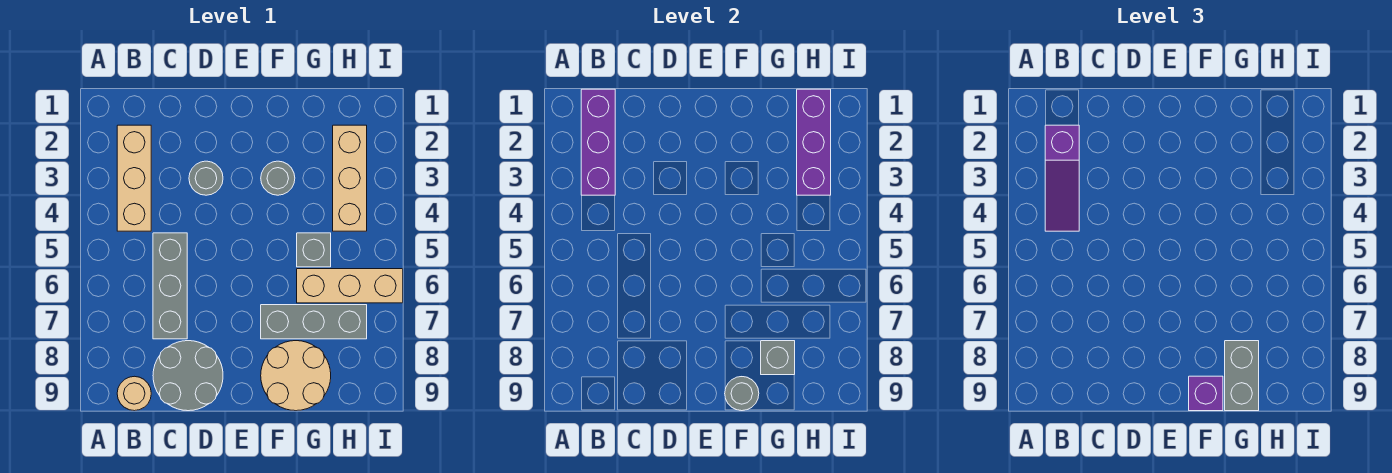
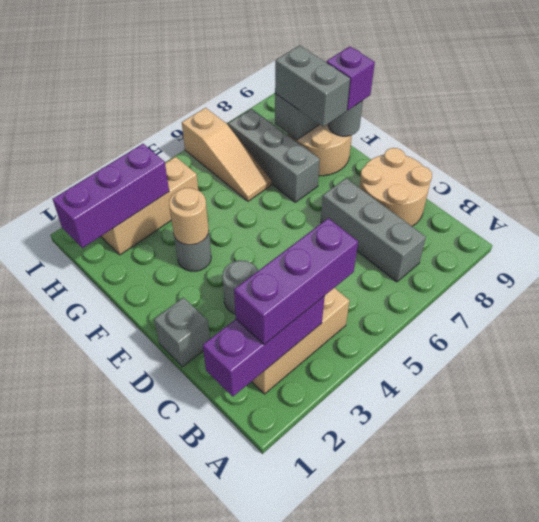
purple 1x3 slope [1045,125,1079,231] -> purple 1x3 brick [234,218,358,344]
tan 1x1 round brick [117,376,151,411] -> tan 1x1 round brick moved to [169,188,209,245]
grey 1x3 brick [153,233,187,339] -> grey 1x3 brick turned to [321,178,426,282]
grey 2x2 round brick [153,341,223,411] -> tan 2x2 round brick [360,148,432,226]
grey 1x1 brick [297,233,331,267] -> grey 1x1 brick moved to [154,297,210,367]
tan 1x3 brick [297,269,403,303] -> tan 1x3 slope [182,108,271,201]
grey 1x2 brick [1225,341,1259,411] -> grey 1x2 brick turned to [275,45,350,127]

